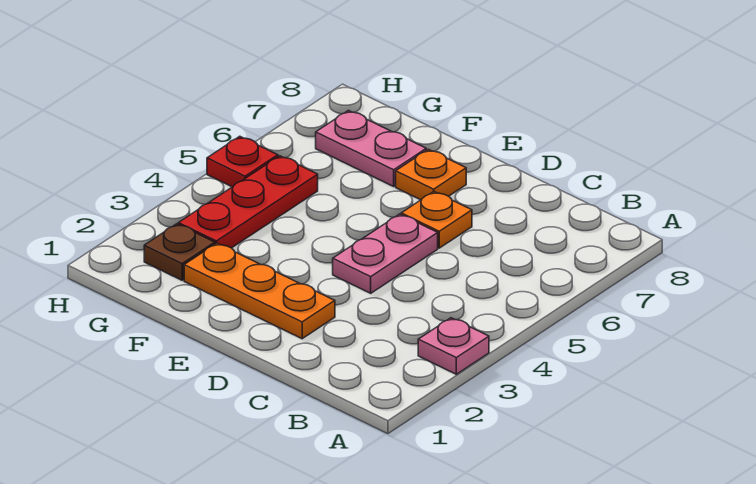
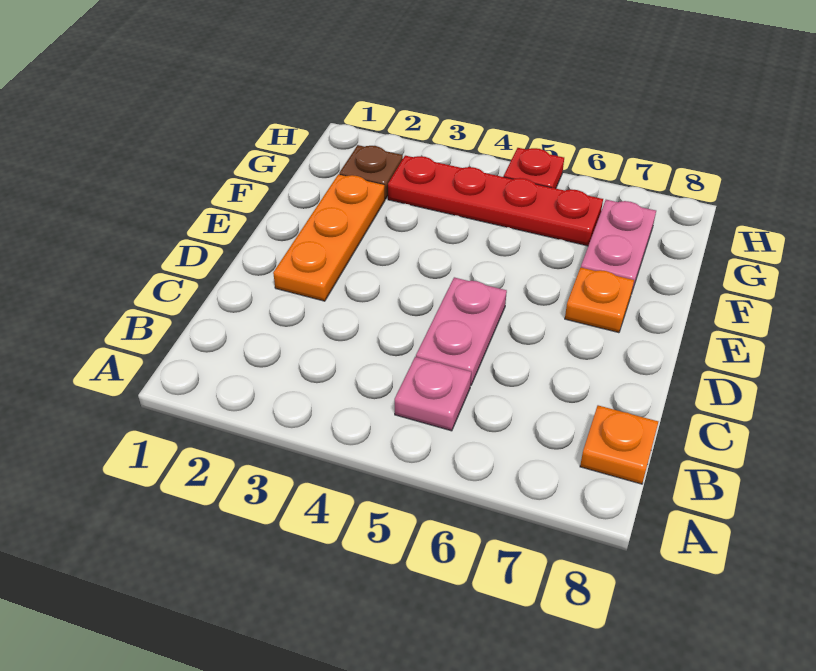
pink 1x1 plate [418,318,489,374] -> pink 1x1 plate moved to [395,357,471,431]
pink 1x2 plate [333,214,438,293] -> pink 1x2 plate turned to [416,277,507,385]
orange 1x1 plate [401,192,472,248] -> orange 1x1 plate moved to [580,405,658,484]
red 1x3 plate [178,156,318,248] -> red 1x4 plate [388,156,603,246]

